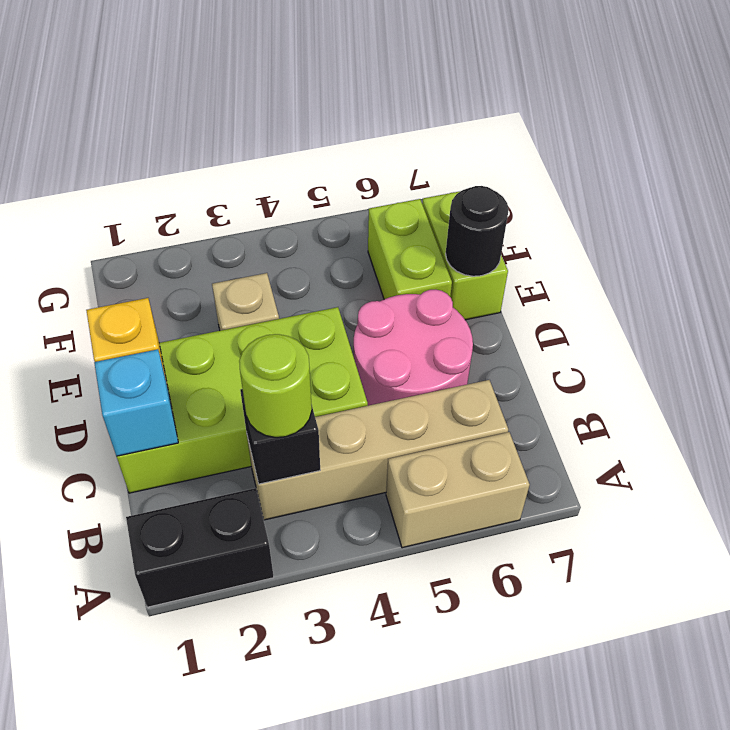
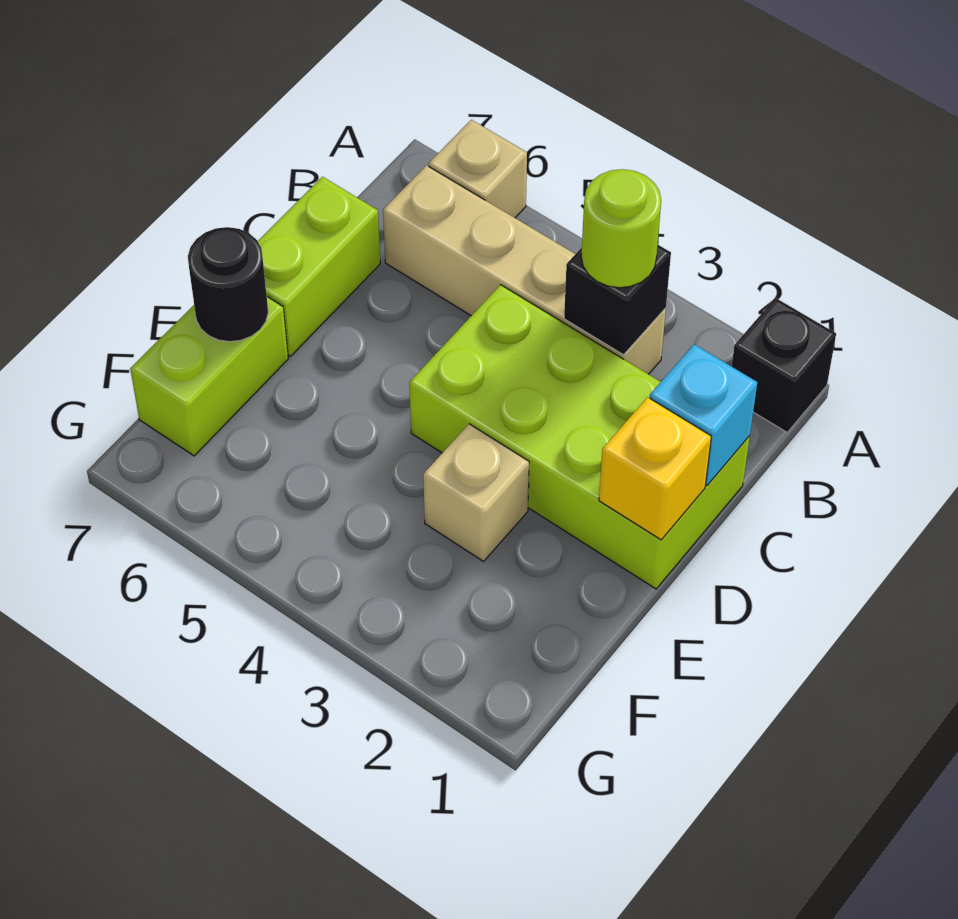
black 1x2 brick [126,488,274,607] -> black 1x1 brick [732,298,836,432]
tan 1x2 brick [386,432,530,548] -> tan 1x1 brick [429,120,527,218]
pink 2x2 round brick [354,289,473,406] -> none
lime 1x2 brick [368,199,452,299] -> lime 1x2 brick moved to [258,177,380,356]

